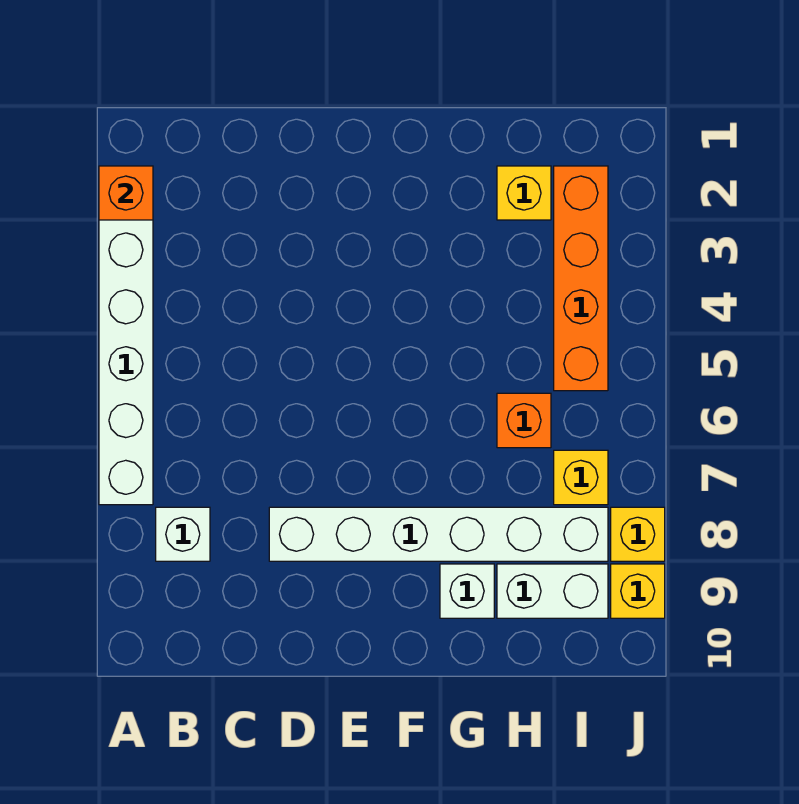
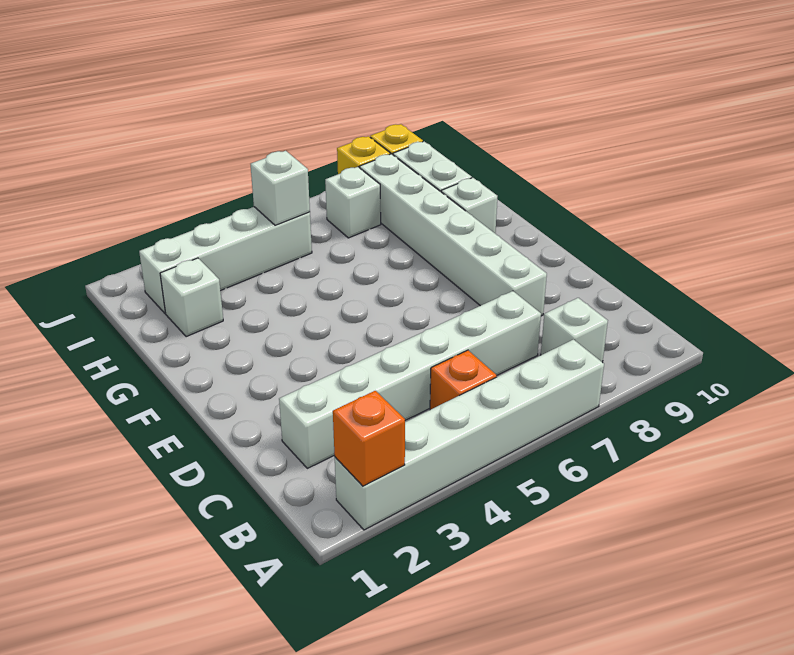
none -> white 1x6 brick [279,291,541,468]
yellow 1x1 brick [497,166,551,220] -> white 1x1 brick [160,258,223,337]
orange 1x1 brick [497,393,551,448] -> orange 1x1 brick moved to [430,350,497,410]
orange 1x4 brick [554,166,608,391] -> white 1x4 brick [139,207,312,313]
none -> white 1x1 brick [251,151,310,225]
yellow 1x1 brick [554,450,608,505] -> white 1x1 brick [325,167,381,238]

